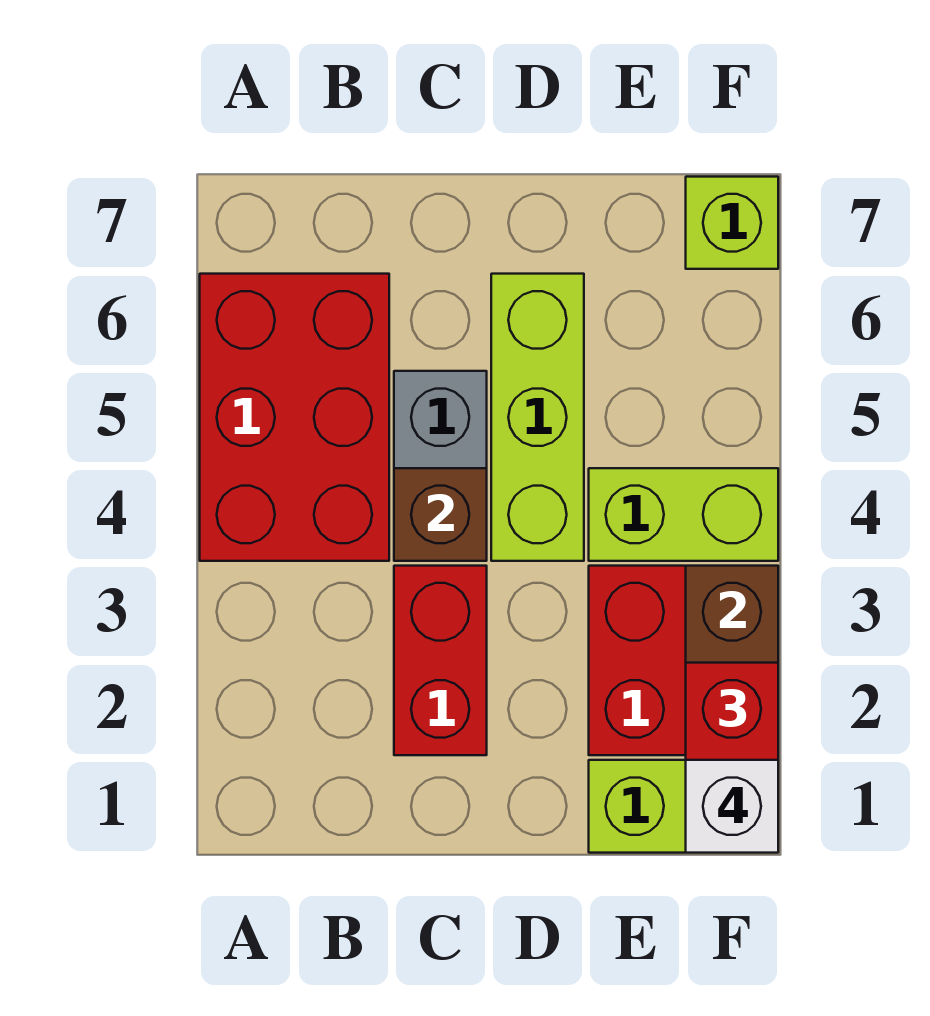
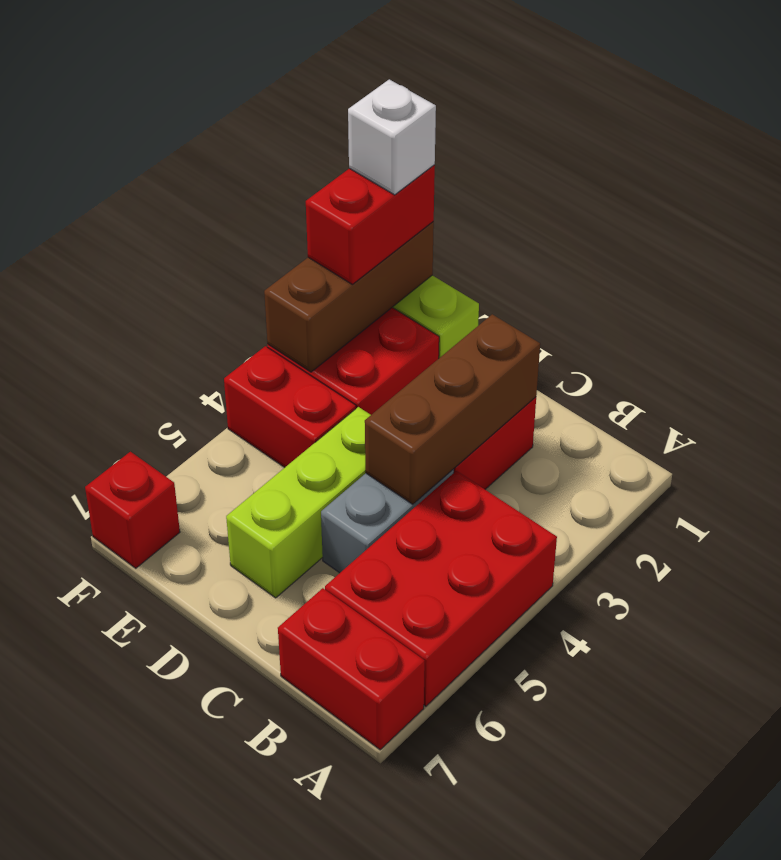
none -> red 1x2 brick [278,588,425,750]
brown 1x1 brick [394,468,487,561] -> brown 1x3 brick [365,314,540,504]
lime 1x2 brick [589,468,778,561] -> red 1x2 brick [224,346,356,468]
lime 1x1 brick [686,177,778,269] -> red 1x1 brick [85,452,180,568]

